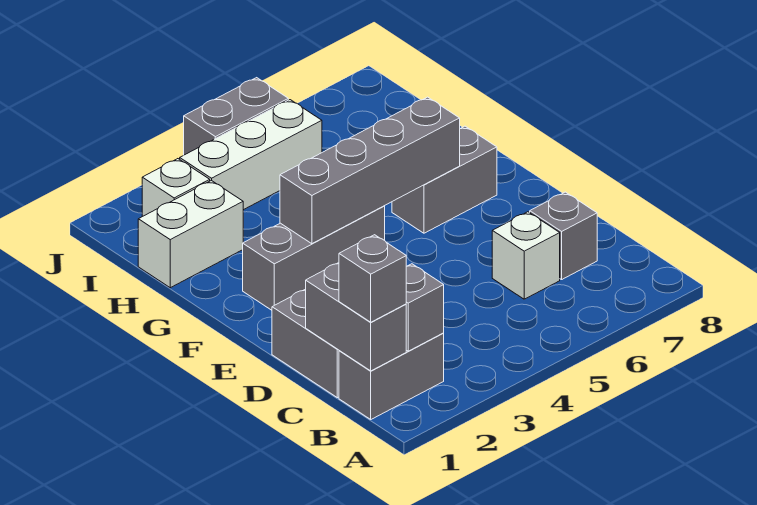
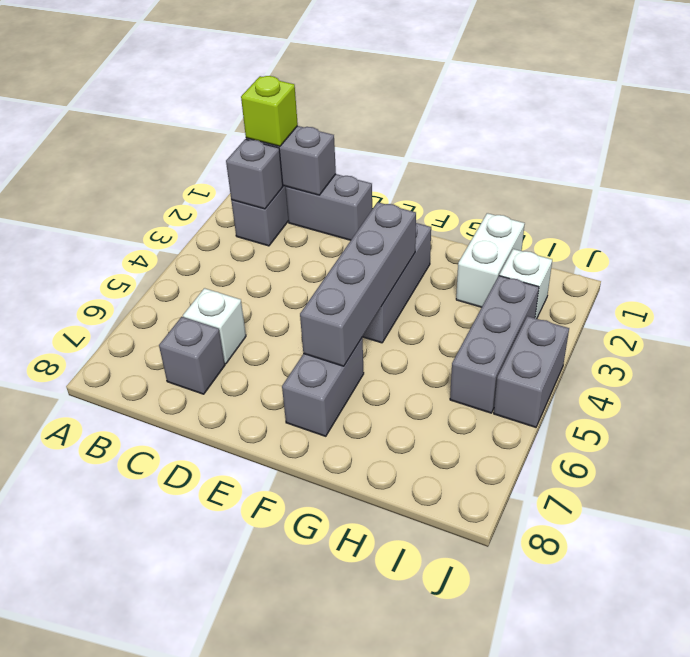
grey 1x1 brick [339,235,406,322] -> lime 1x1 brick [241,76,298,146]
white 1x3 brick [180,100,322,210] -> grey 1x3 brick [450,276,539,413]

